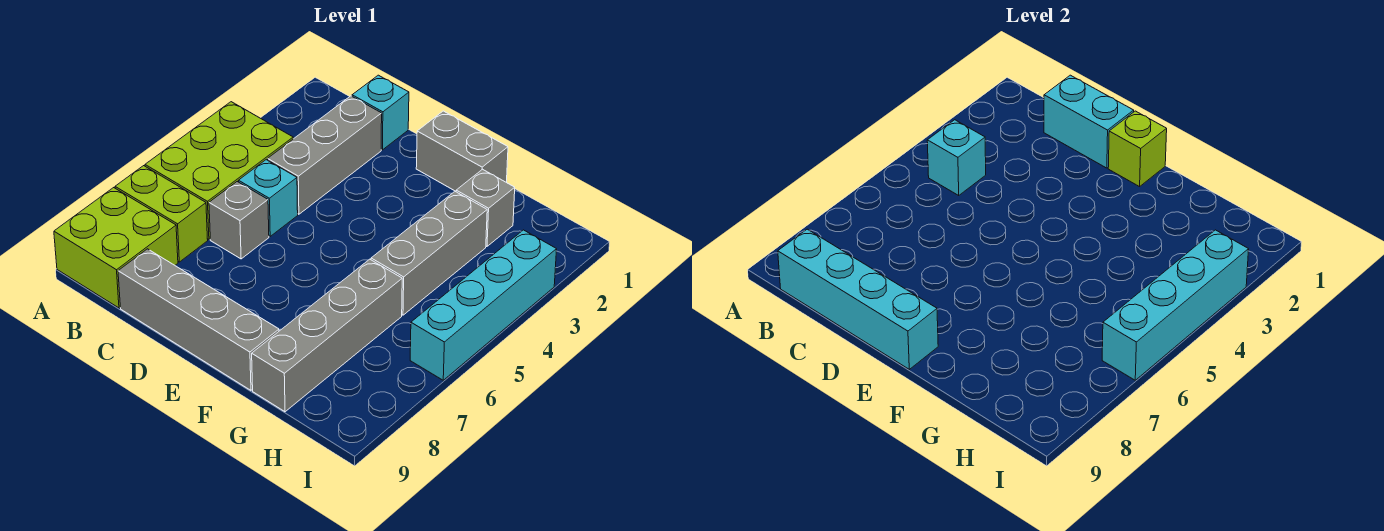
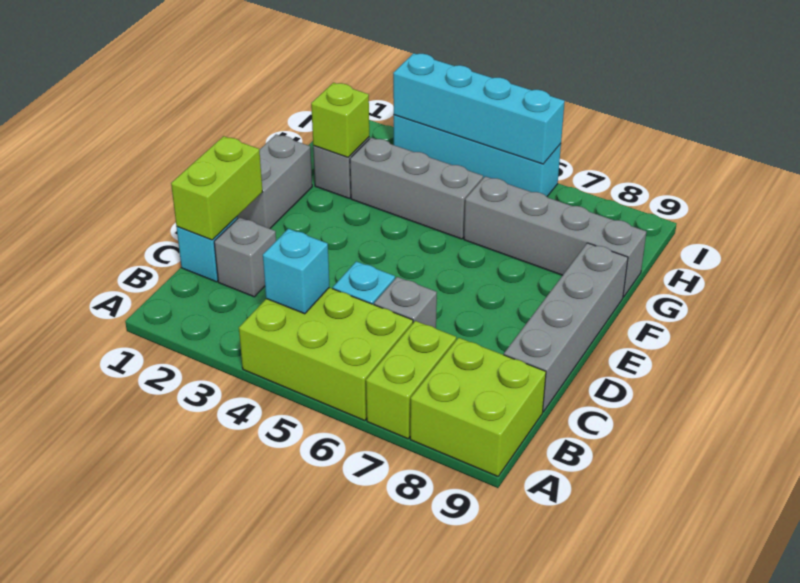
cyan 1x4 brick [778,229,938,369] -> none
cyan 1x2 brick [1044,75,1134,168] -> lime 1x2 brick [171,136,263,240]
grey 1x3 brick [268,96,382,214] -> grey 1x1 brick [214,217,276,297]
lime 1x1 brick [1108,111,1167,187] -> lime 1x1 brick moved to [311,83,369,157]

